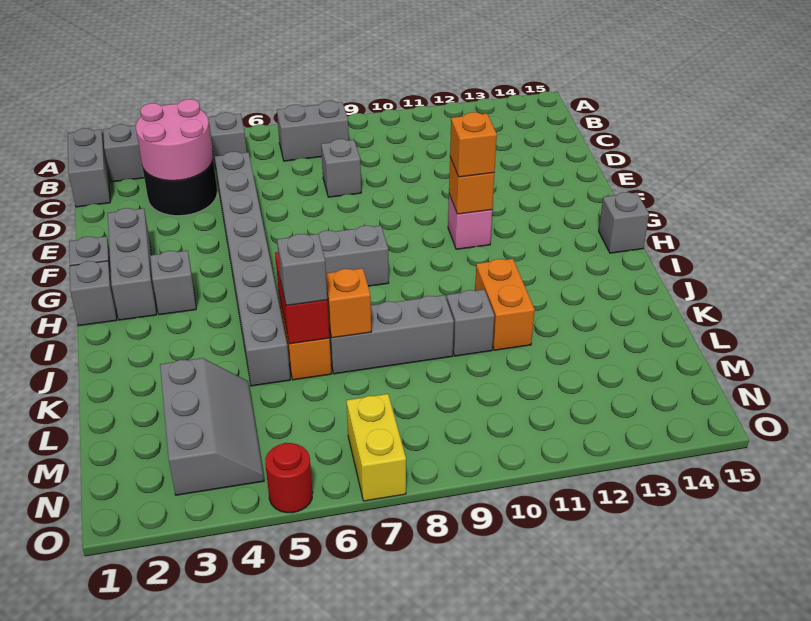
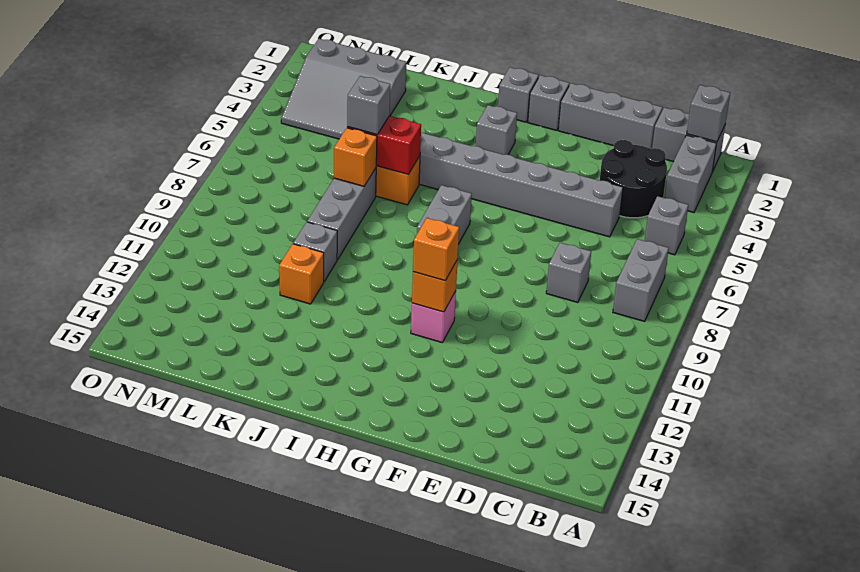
pink 2x2 round brick [136,99,213,181] -> none
grey 1x3 brick [108,208,157,320] -> grey 1x3 brick moved to [558,83,662,149]
grey 1x1 brick [599,192,649,253] -> grey 1x1 brick moved to [687,85,730,142]
orange 1x2 brick [475,259,535,350] -> orange 1x1 brick [279,244,324,304]
grey 2x3 slope [160,358,264,495] -> grey 3x3 slope [281,39,406,139]
yellow 1x2 brick [346,394,406,501] -> none
red 1x1 round brick [265,443,313,513] -> none

